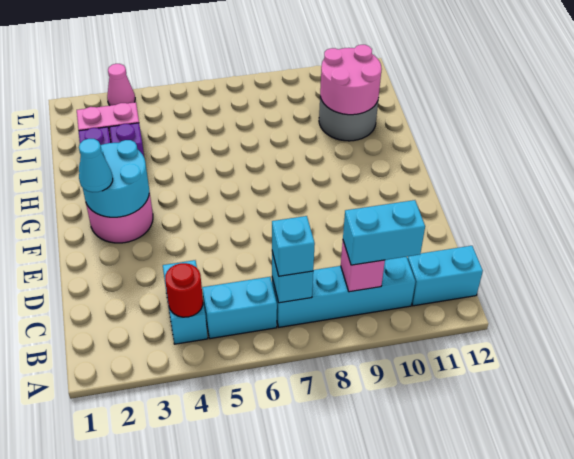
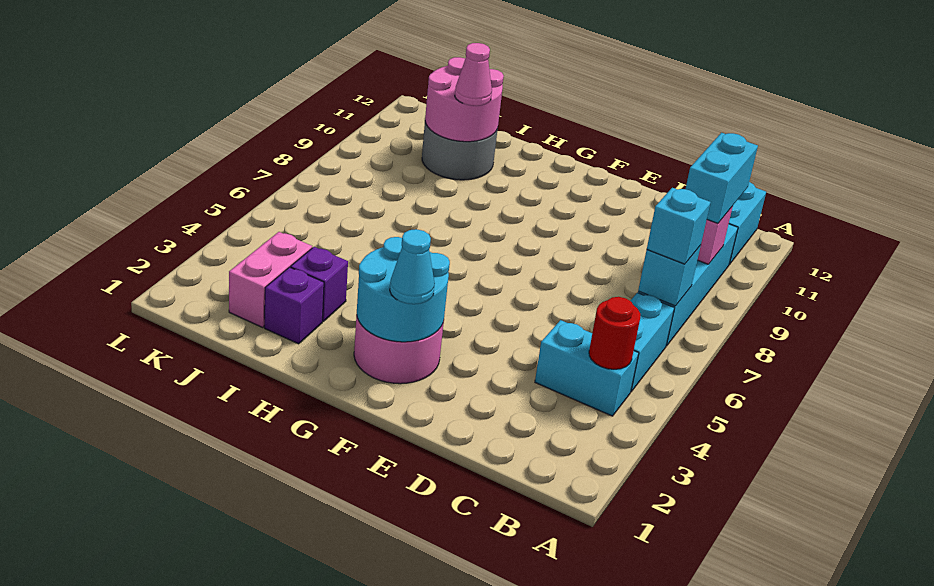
pink 1x1 cone [107,64,135,106] -> pink 1x1 cone moved to [455,43,492,106]

